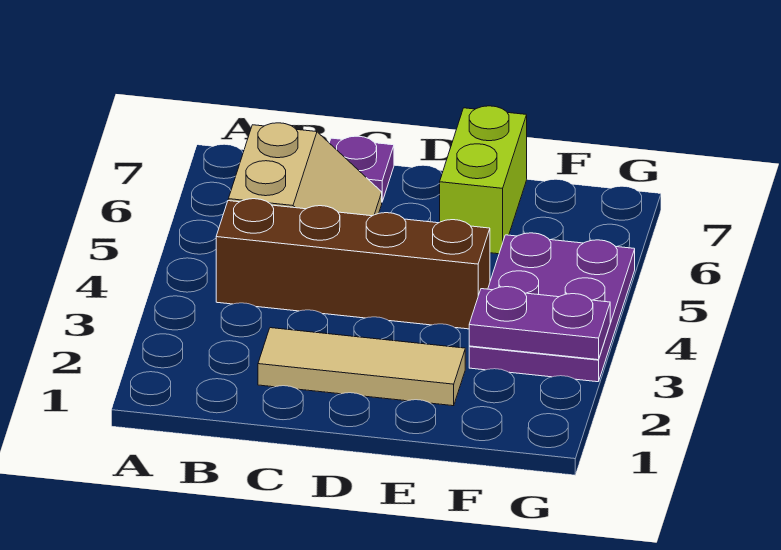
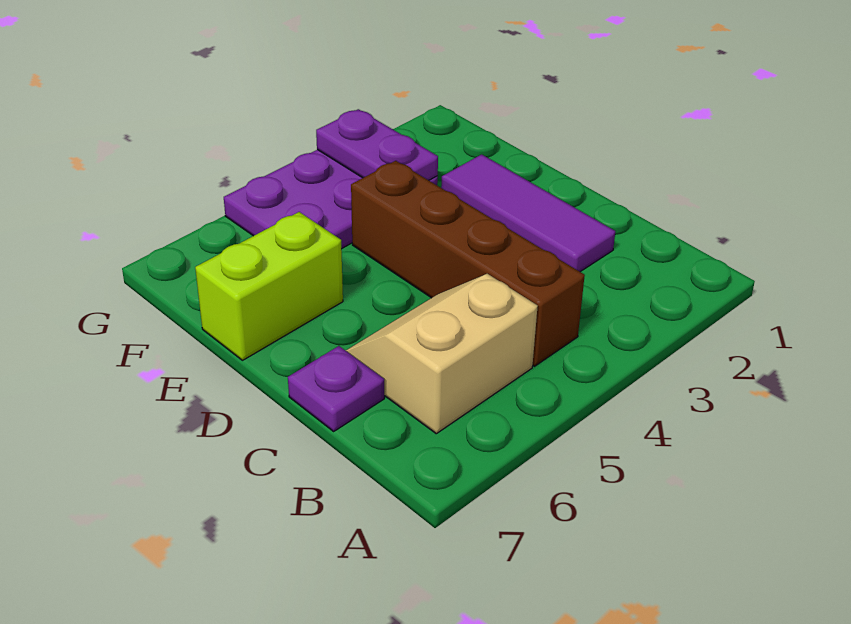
tan 1x3 tile [258,328,465,406] -> purple 1x3 tile [441,154,615,272]

